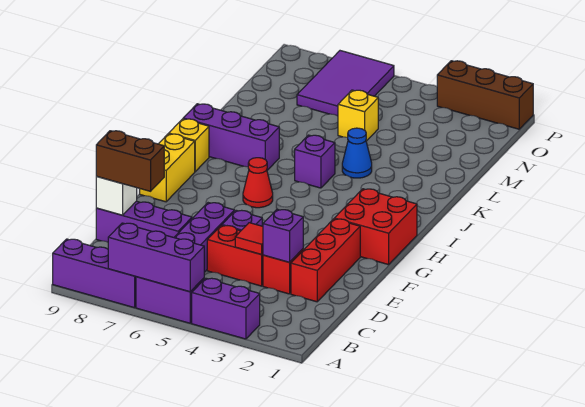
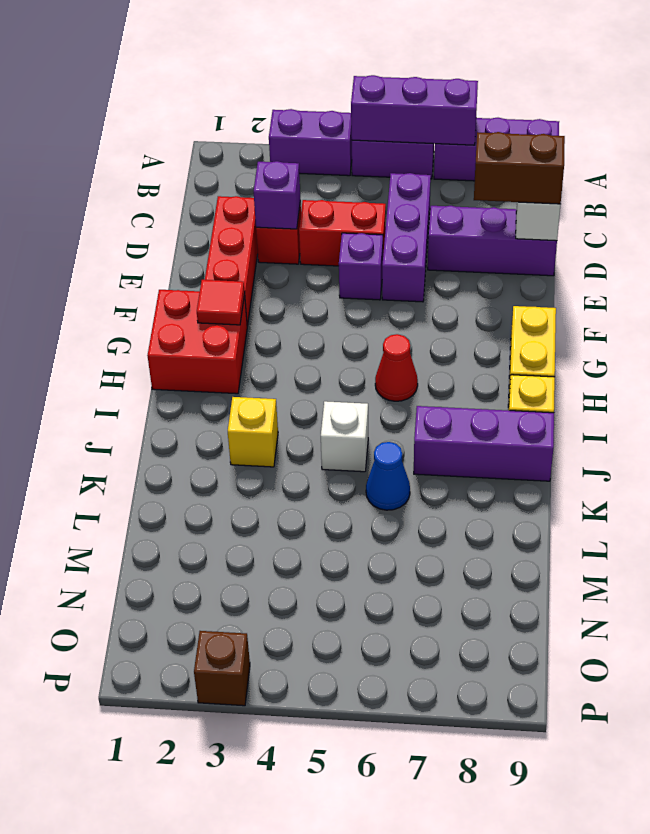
red 1x1 tile [235,223,263,255] -> red 1x1 tile moved to [197,280,245,325]
purple 1x1 brick [295,135,335,188] -> white 1x1 brick [321,401,368,472]
blue 1x1 cone [342,128,372,178] -> blue 1x1 cone moved to [366,442,410,510]
yellow 1x1 brick [338,90,378,141] -> yellow 1x1 brick moved to [228,397,278,467]
purple 2x3 tile [297,51,394,116] -> none
brown 1x3 brick [437,61,533,129] -> brown 1x1 brick [194,631,250,706]

